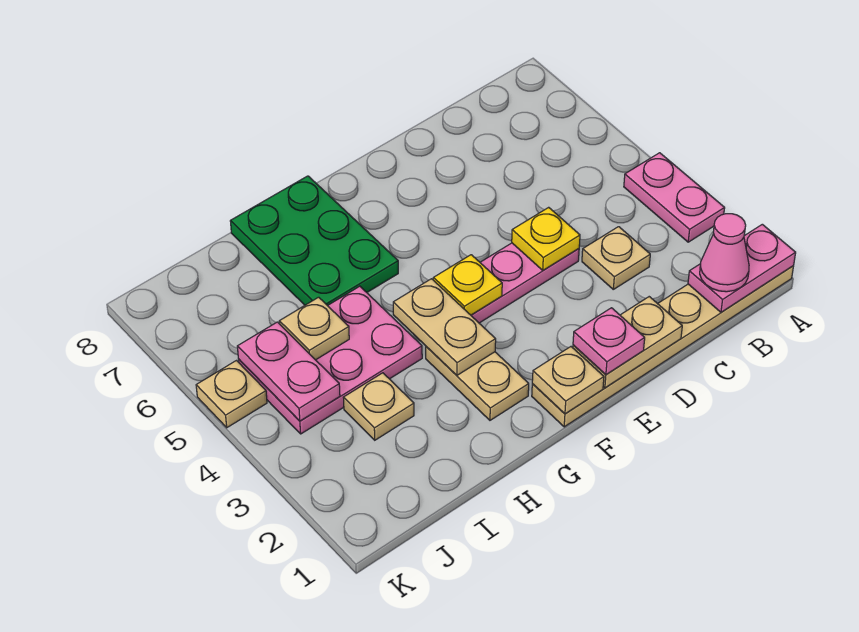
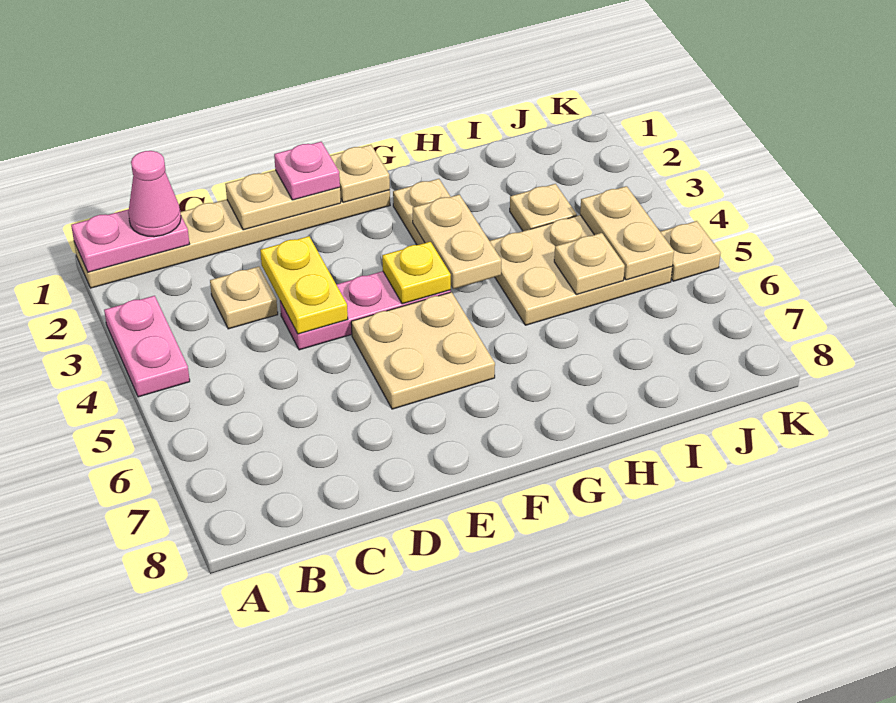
yellow 1x1 plate [512,207,580,270] -> yellow 1x2 plate [260,236,348,334]
none -> tan 2x2 plate [351,292,495,409]
green 2x3 plate [230,176,398,306] -> none
pink 2x3 plate [239,286,422,434] -> tan 2x3 plate [490,215,672,325]
pink 1x2 plate [237,322,340,421] -> tan 1x2 plate [580,186,674,280]

